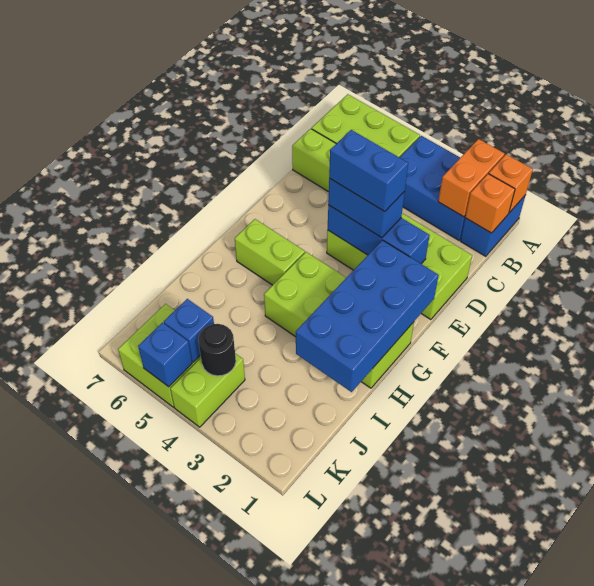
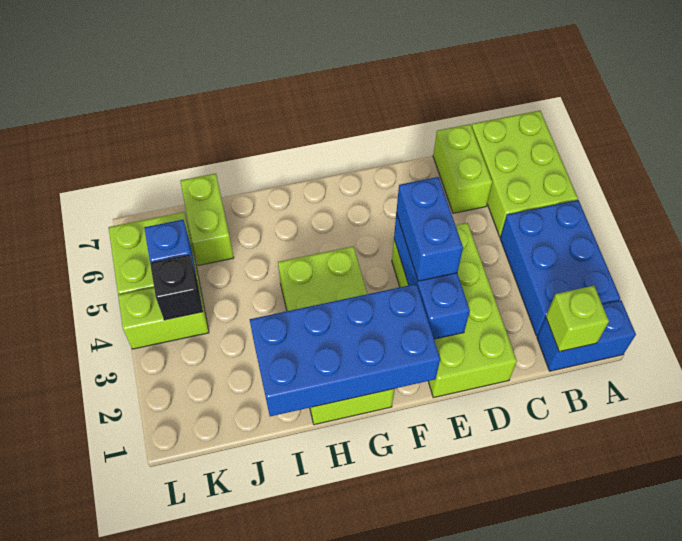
orange 1x1 brick [489,154,533,213] -> none
orange 1x2 brick [438,139,505,217] -> none
orange 1x1 brick [465,174,515,233] -> lime 1x1 brick [546,286,609,352]
blue 1x2 brick [329,130,408,211] -> none
lime 1x2 brick [235,219,305,285] -> lime 1x2 brick moved to [180,173,234,265]
black 1x1 round brick [198,324,236,376] -> black 1x1 brick [150,255,203,320]
blue 1x1 brick [138,323,192,387] -> none

